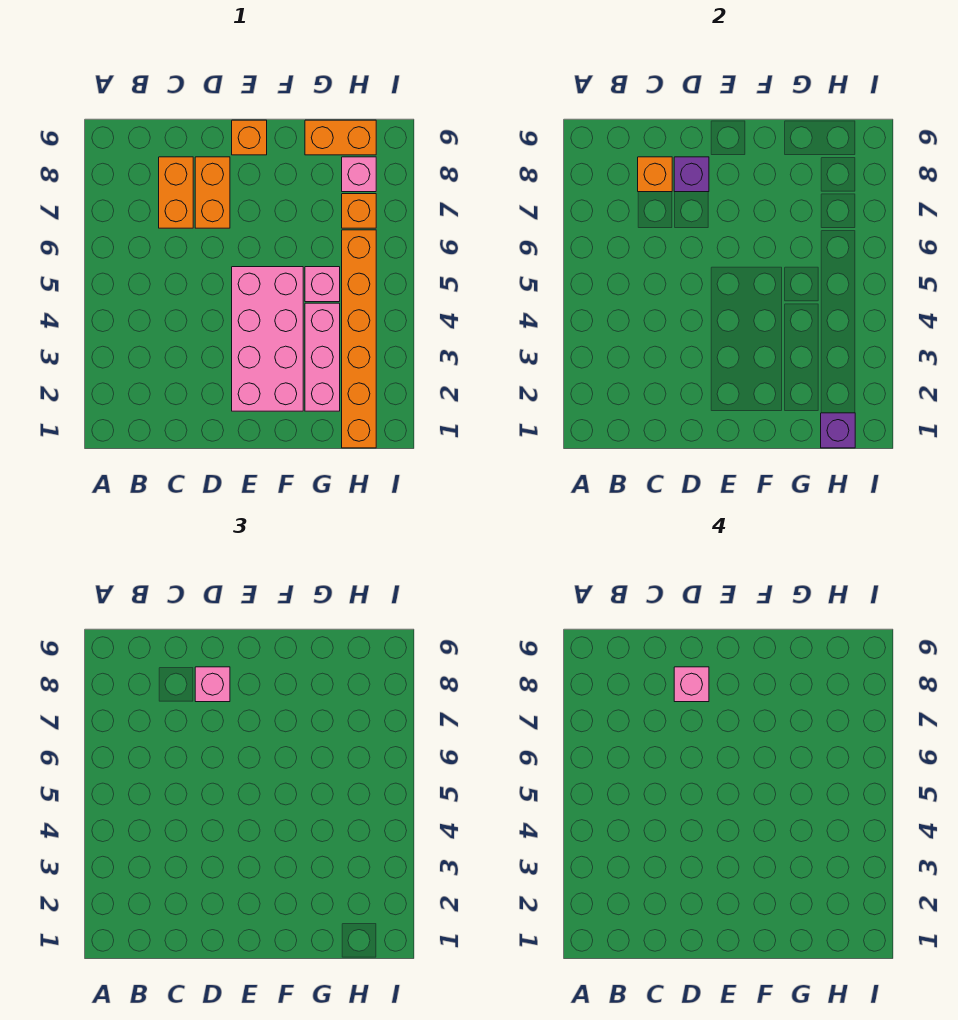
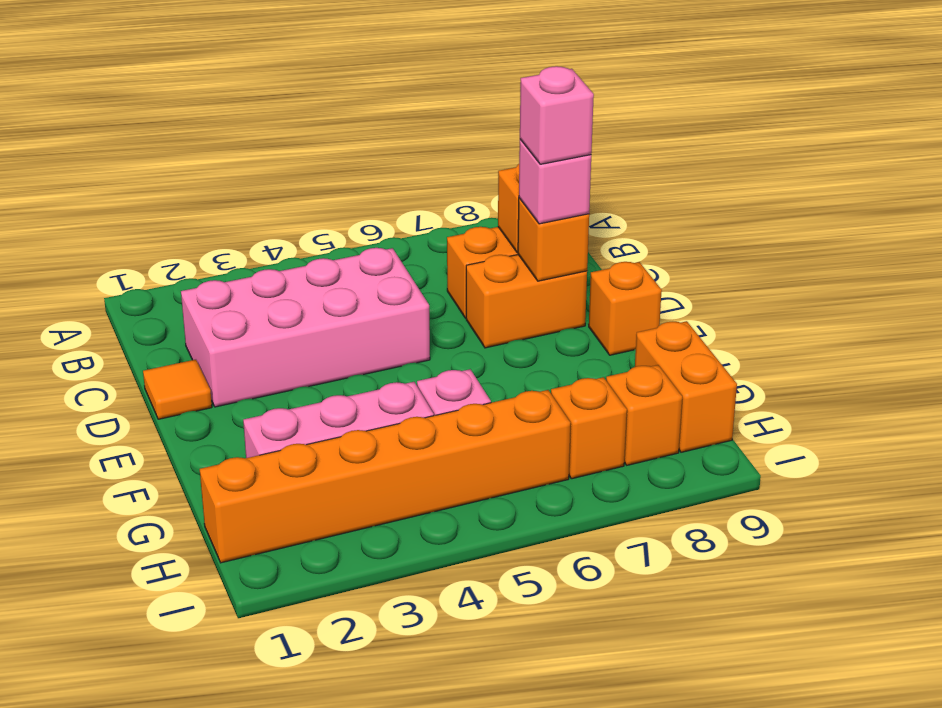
none -> orange 1x1 tile [143,360,212,419]
purple 1x1 brick [674,157,709,192] -> orange 1x1 brick [518,198,589,281]
pink 2x4 brick [232,267,303,411] -> pink 2x4 brick moved to [181,248,430,407]
purple 1x1 brick [821,413,855,448] -> none
pink 1x1 brick [342,157,376,192] -> orange 1x1 brick [606,365,682,465]

